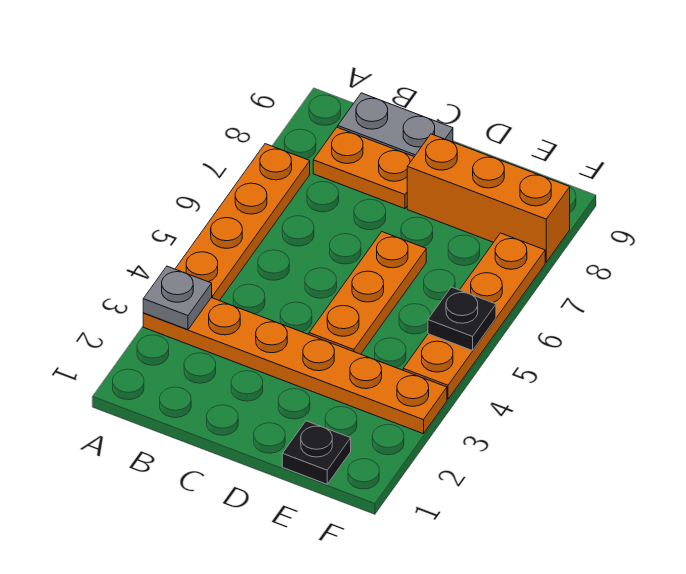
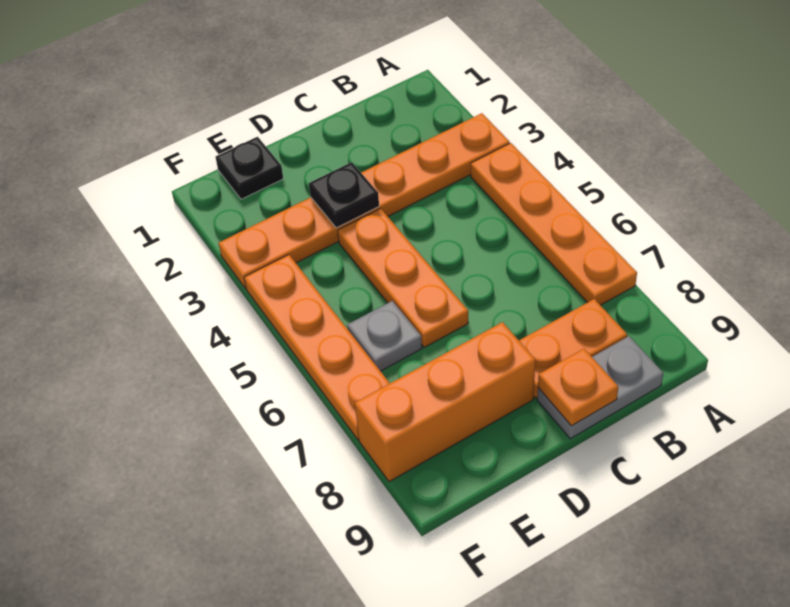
grey 1x1 plate [143,266,212,330] -> grey 1x1 plate moved to [347,301,422,371]
none -> orange 1x1 plate [538,349,618,426]
black 1x1 plate [428,287,496,351] -> black 1x1 plate moved to [309,162,379,228]

